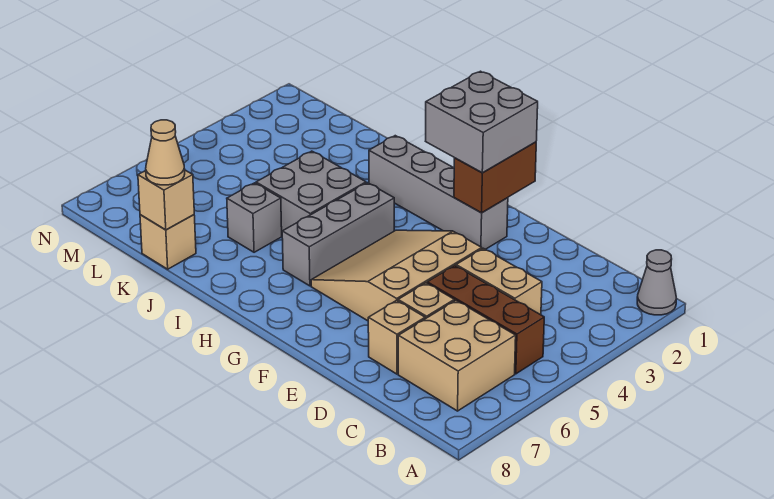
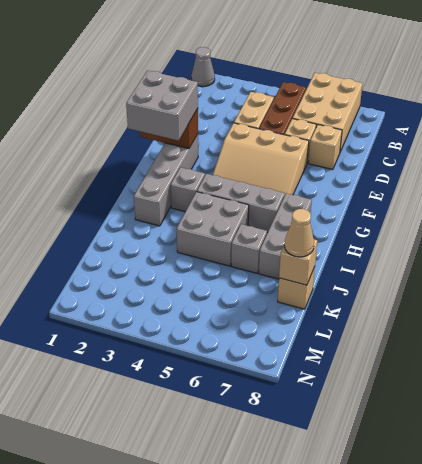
tan 2x2 brick [398,300,516,411] -> tan 2x3 brick [293,73,363,152]
none -> grey 1x1 brick [171,167,205,212]
none -> grey 1x3 brick [259,193,312,279]

